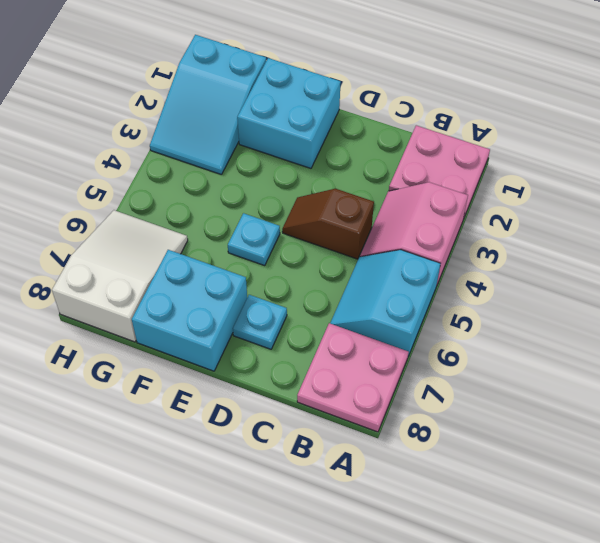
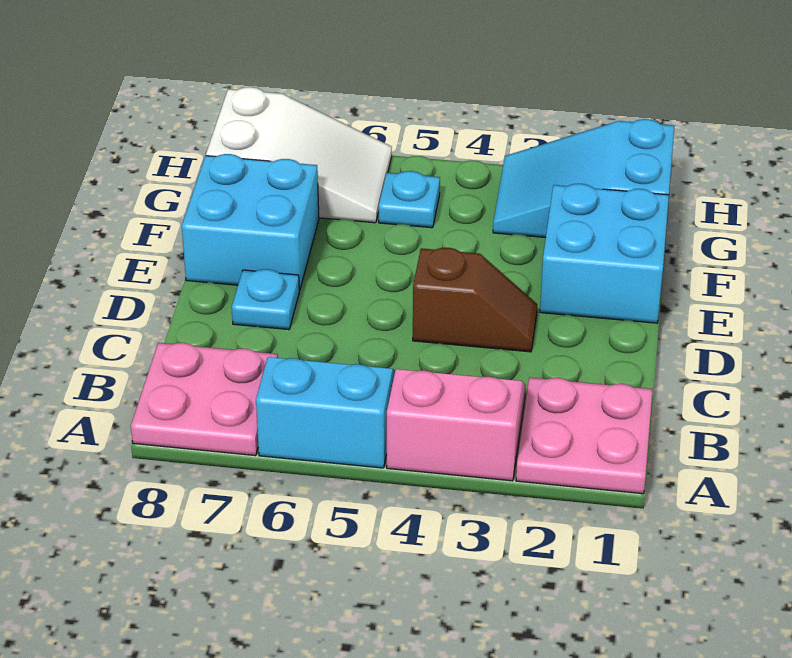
brown 1x2 slope [282,189,374,259] -> brown 1x2 slope turned to [413,248,537,352]
cyan 1x1 plate [228,213,280,266] -> cyan 1x1 plate moved to [379,171,440,228]

